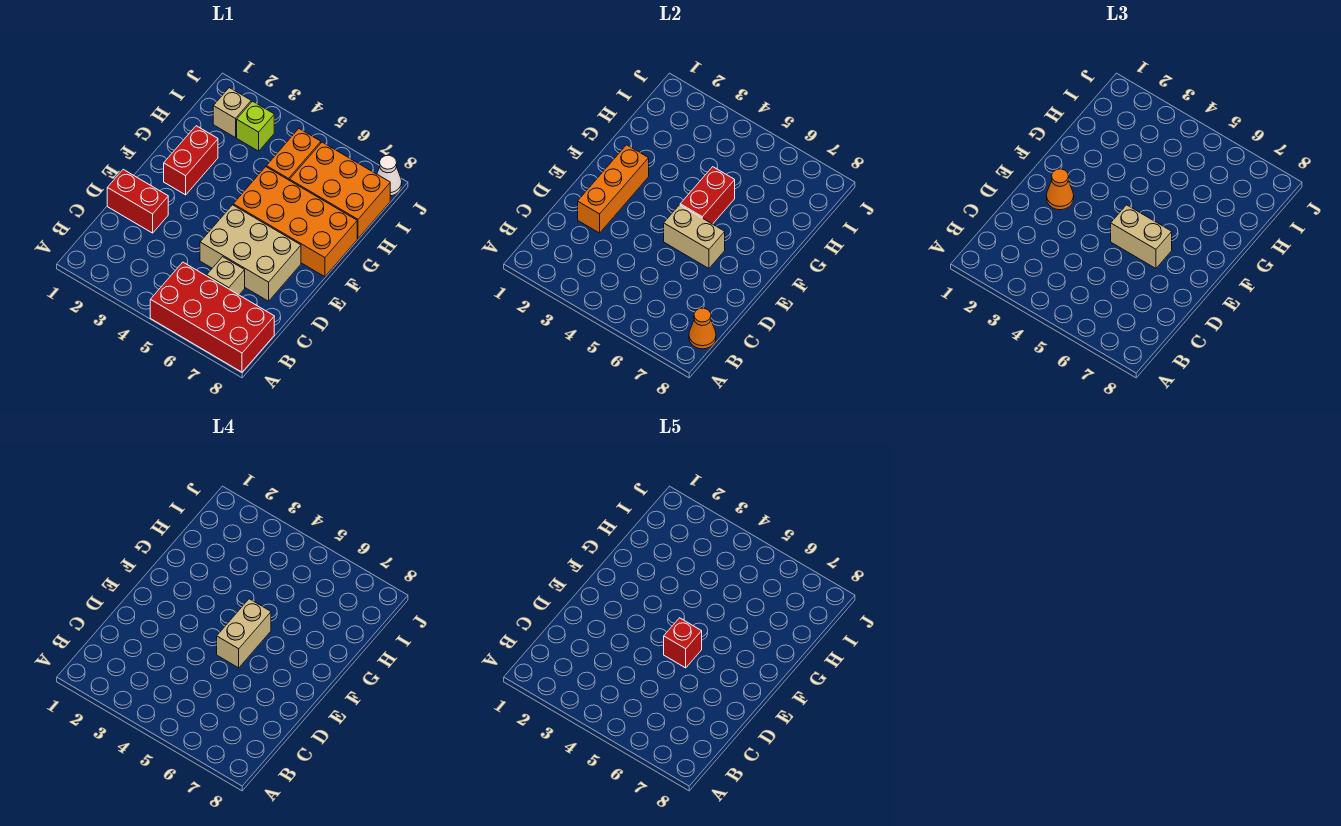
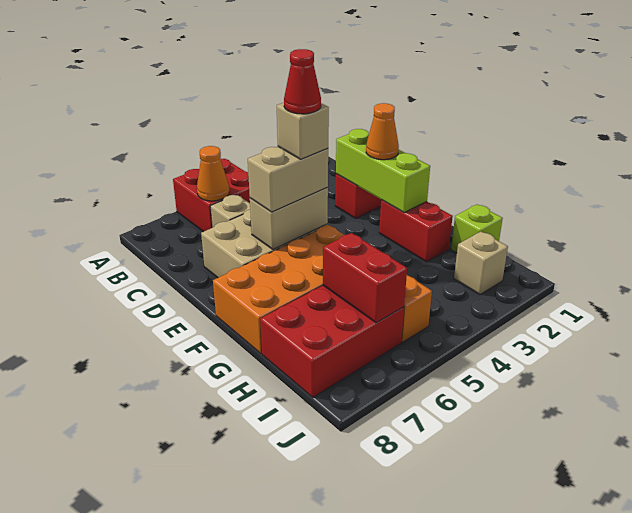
red 2x4 brick [150,262,274,372] -> red 2x2 brick [173,159,250,232]
orange 1x1 cone [689,308,716,349] -> orange 1x1 cone moved to [197,146,229,201]
orange 1x3 brick [578,145,649,233] -> lime 1x3 brick [336,129,430,212]
tan 1x2 brick [217,599,271,668] -> tan 1x1 brick [277,103,329,159]
red 1x1 brick [664,618,702,668] -> red 1x1 cone [284,49,321,114]
red 1x2 brick [680,167,735,224] -> red 1x2 brick moved to [323,233,407,323]
orange 2x3 brick [290,142,390,238] -> red 2x3 brick [260,286,404,397]
lime 1x1 brick [237,101,274,151] -> lime 1x1 brick moved to [451,205,503,253]
white 1x1 cone [377,155,402,196] -> none

